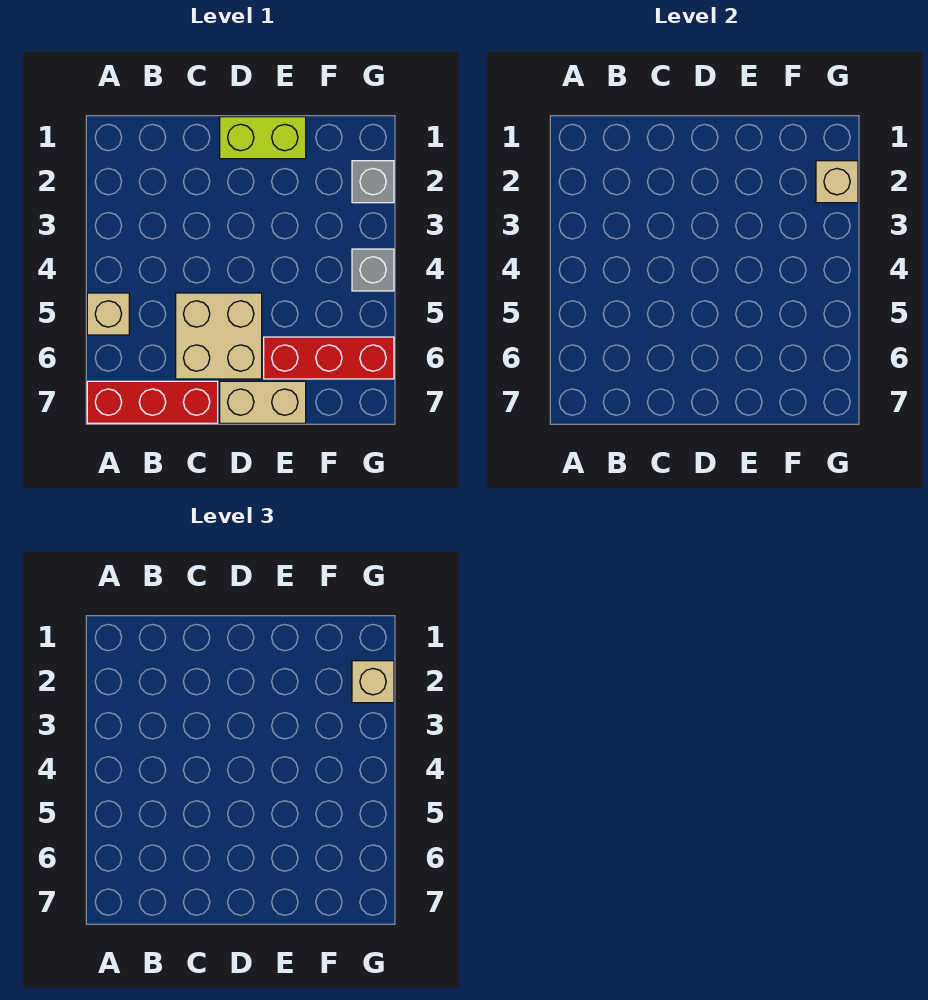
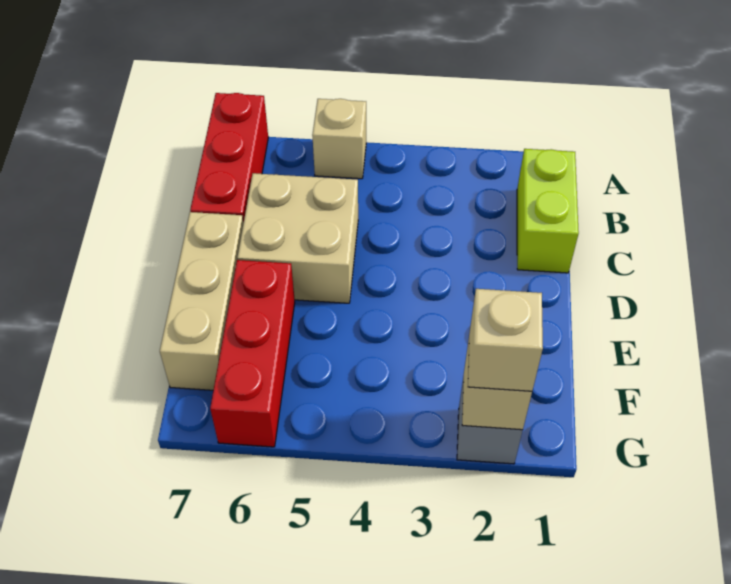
lime 1x2 brick [220,117,306,159] -> lime 1x2 brick moved to [517,149,579,273]
tan 1x2 brick [220,381,306,423] -> tan 1x3 brick [160,212,243,390]
grey 1x1 brick [352,249,394,291] -> none

